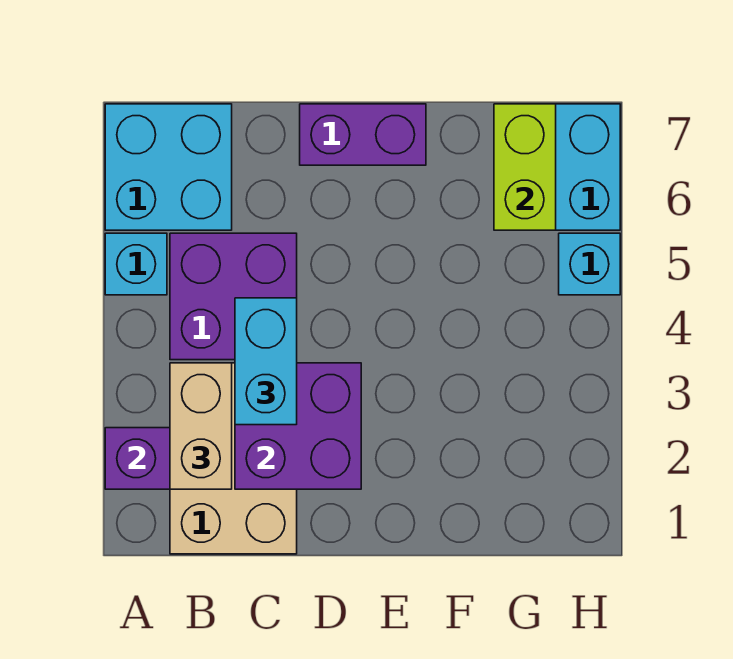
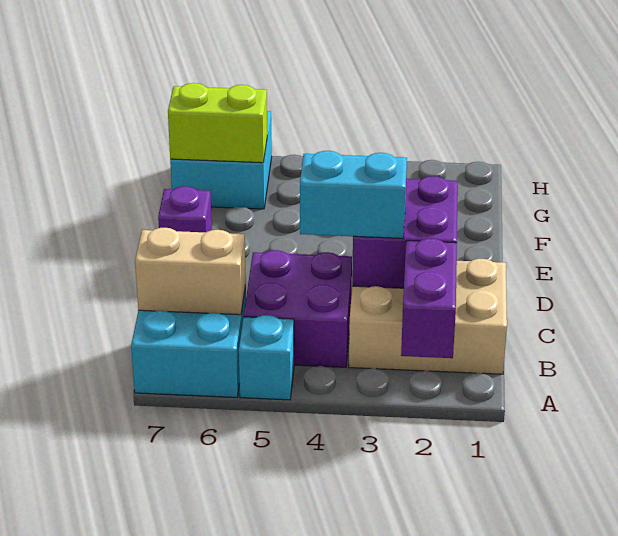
tan 1x2 brick [170,363,232,489] -> tan 1x2 brick moved to [135,228,246,315]
purple 1x2 brick [300,104,426,165] -> purple 1x1 brick [158,186,212,232]
cyan 1x1 brick [559,233,620,295] -> none

